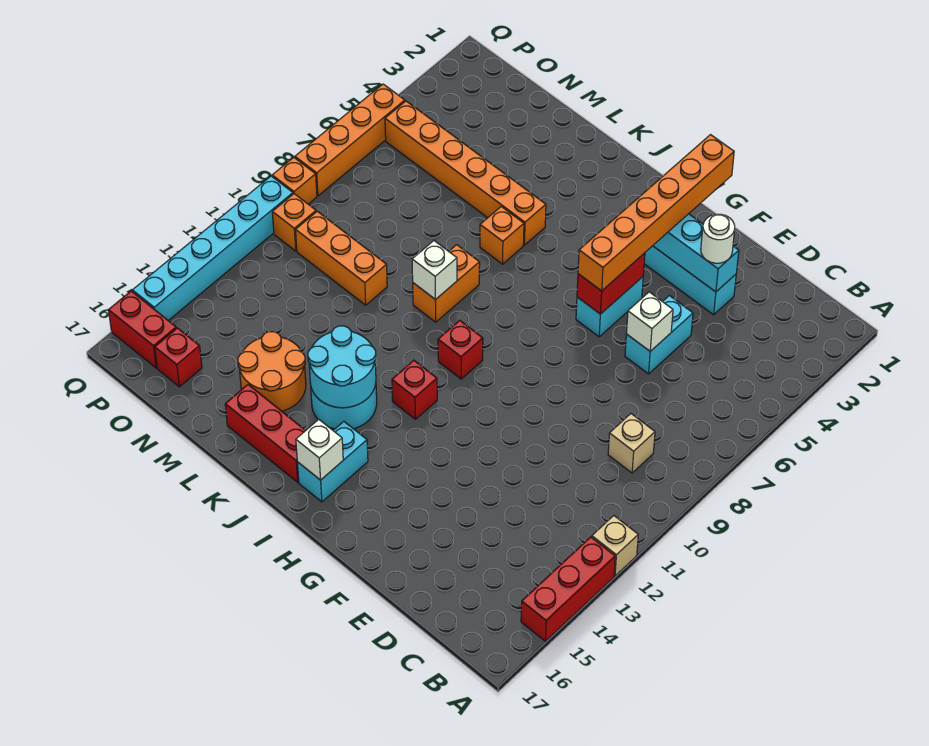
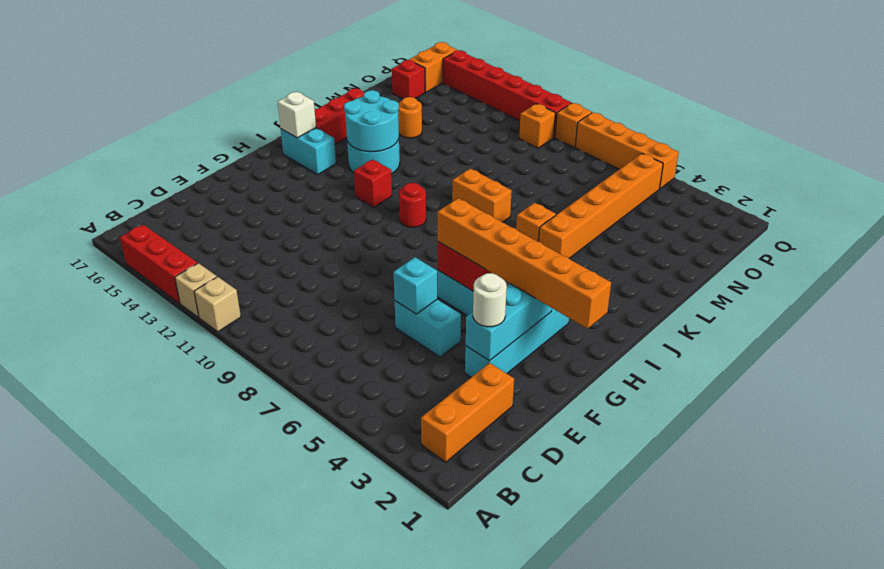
tan 1x1 brick [608,414,655,473] -> tan 1x1 brick moved to [194,277,241,332]
white 1x1 brick [626,292,673,351] -> cyan 1x1 brick [394,257,437,314]
red 1x1 brick [438,320,483,379] -> red 1x1 round brick [399,183,426,227]
white 1x1 brick [412,241,457,300] -> none
orange 2x2 round brick [238,332,306,411] -> orange 1x1 round brick [398,97,422,138]
orange 1x3 brick [296,211,387,305] -> orange 1x3 brick moved to [421,363,514,462]
red 1x2 brick [109,291,176,368] -> orange 1x2 brick [409,42,457,92]
cyan 1x6 brick [132,176,293,321] -> red 1x6 brick [443,50,571,137]

